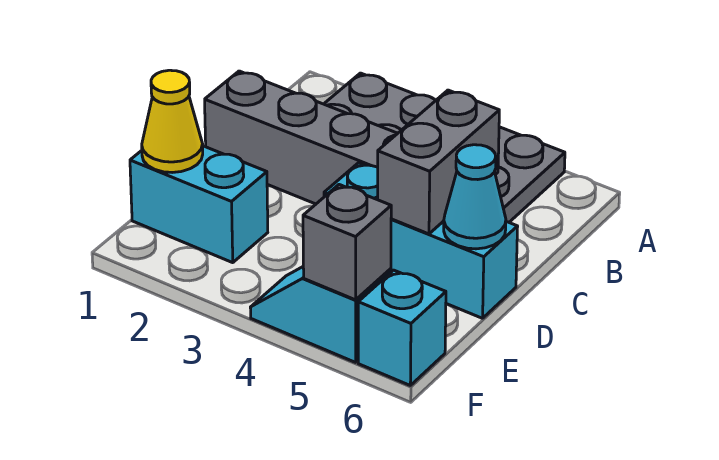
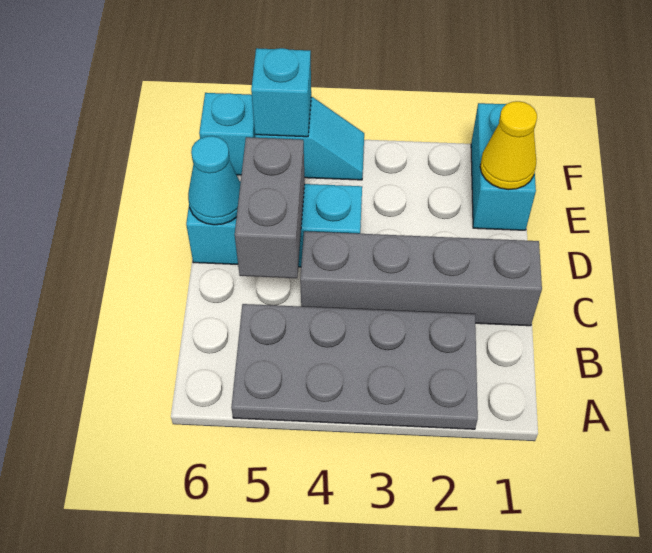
cyan 1x2 brick [130,146,268,263] -> cyan 1x2 brick turned to [471,103,536,230]
grey 1x1 brick [303,185,391,300] -> cyan 1x1 brick [251,48,311,137]

